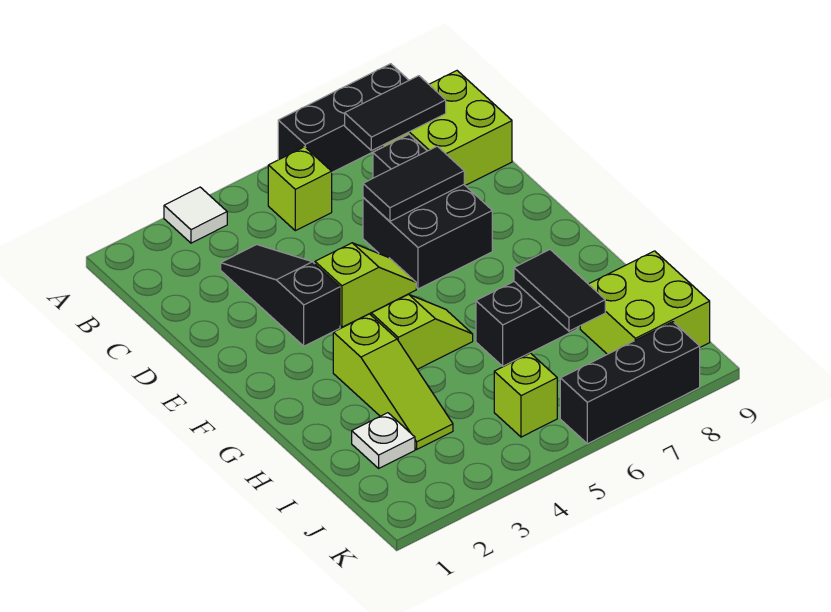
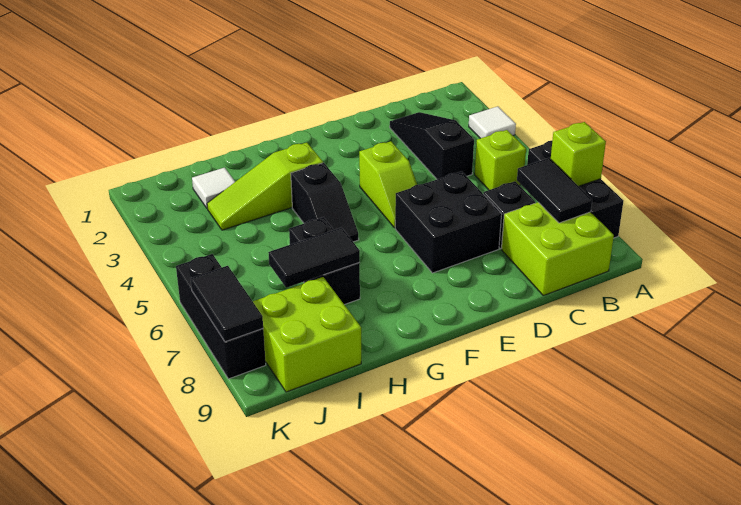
black 1x3 slope [221,245,340,346] -> black 1x3 slope turned to [390,112,474,179]
black 1x2 tile [363,146,464,221] -> black 1x2 tile moved to [191,266,263,342]
lime 1x2 slope [371,294,473,369] -> black 1x2 slope [291,163,359,242]
white 1x1 plate [352,413,415,468] -> white 1x1 tile [192,168,235,208]
lime 1x1 brick [494,353,557,437] -> lime 1x1 brick moved to [551,122,606,186]

